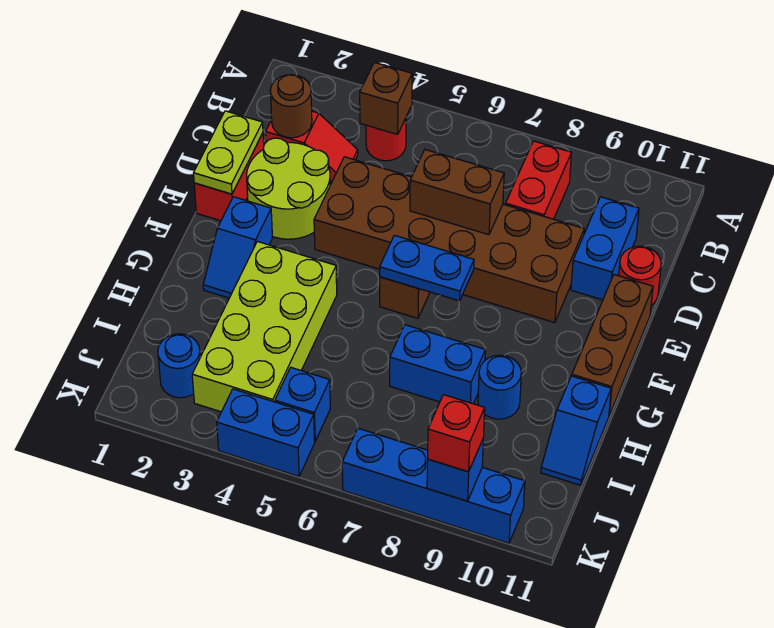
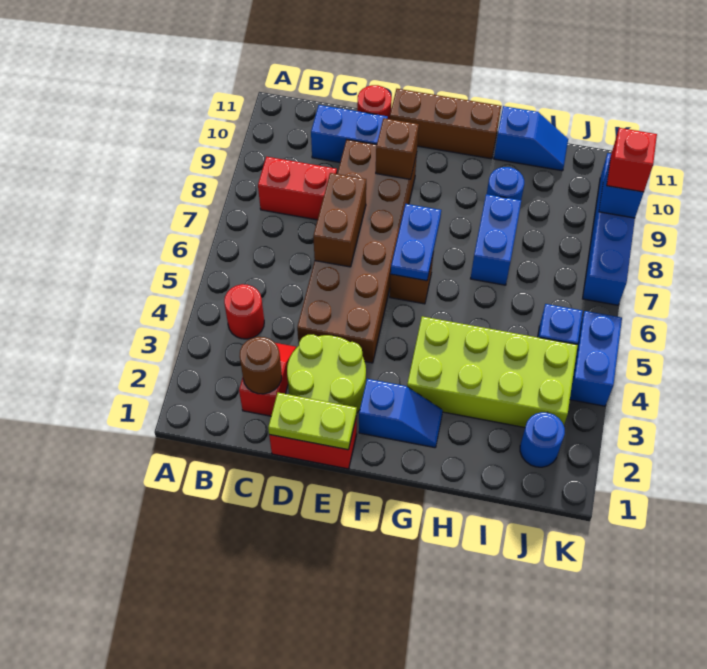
brown 1x1 brick [360,62,412,134] -> brown 1x1 brick moved to [376,118,419,179]

